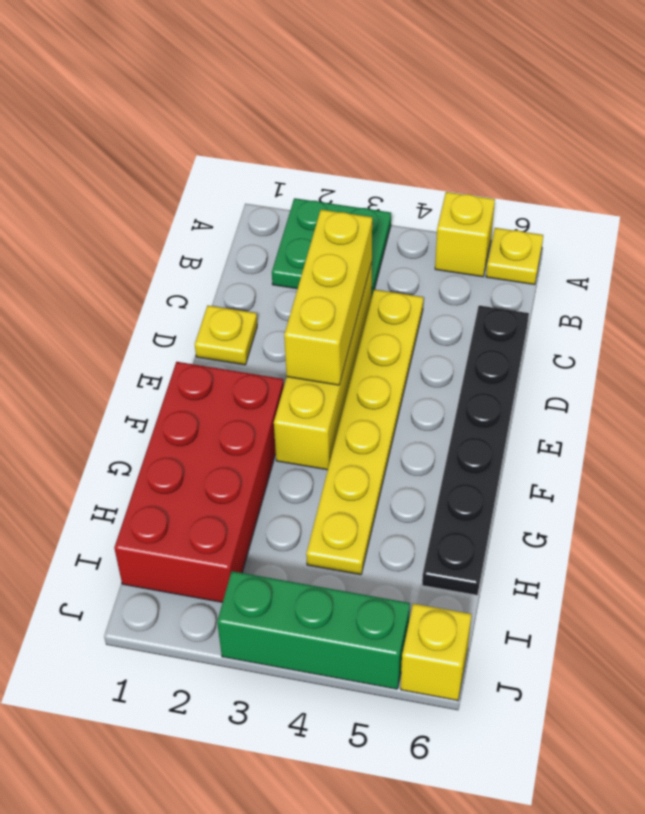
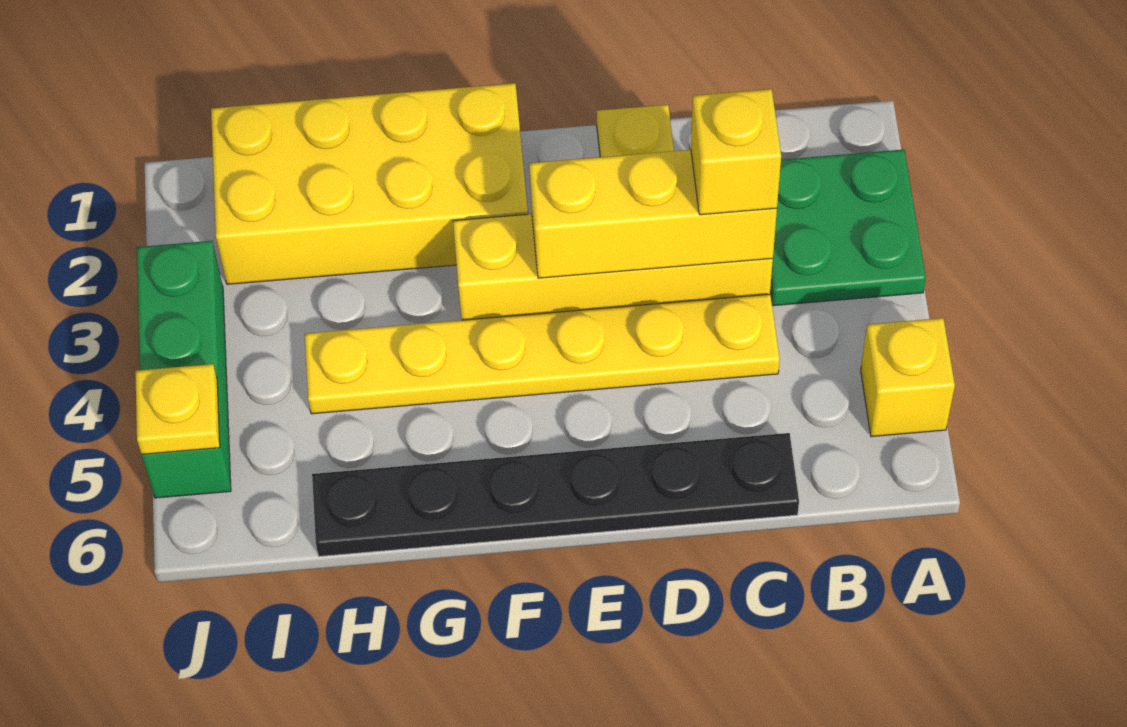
yellow 1x1 plate [486,228,543,285] -> yellow 1x1 plate moved to [135,364,220,454]
red 2x4 brick [114,362,284,602] -> yellow 2x4 brick [211,83,528,284]
yellow 1x1 brick [400,604,472,701] -> yellow 1x1 brick moved to [691,89,781,215]

